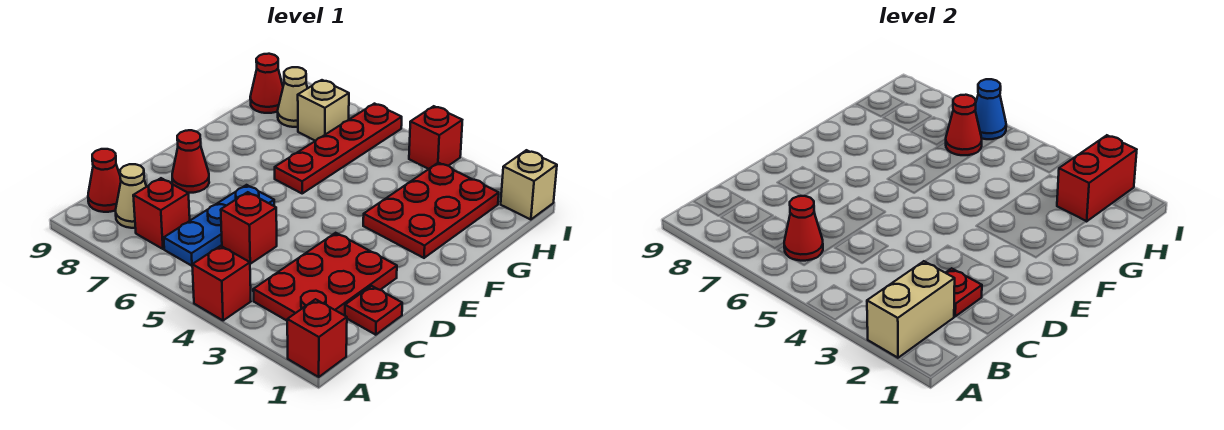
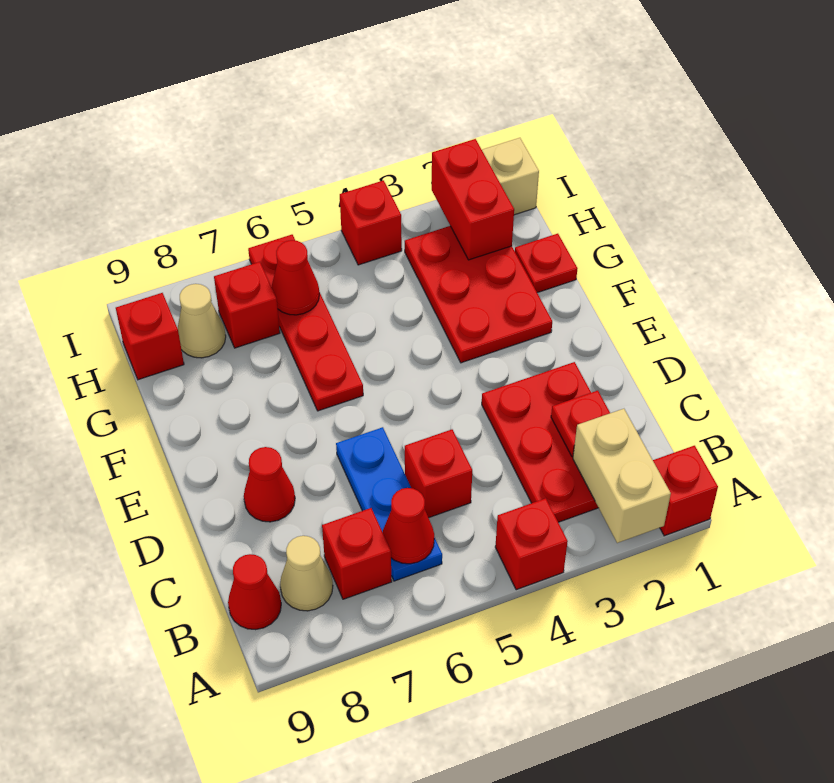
red 1x1 plate [345,286,402,335] -> red 1x1 plate moved to [515,234,577,293]
tan 1x1 brick [298,80,349,141] -> red 1x1 brick [214,262,280,348]
red 1x1 cone [250,54,283,113] -> red 1x1 brick [116,293,184,380]
blue 1x1 cone [975,79,1006,139] -> none

